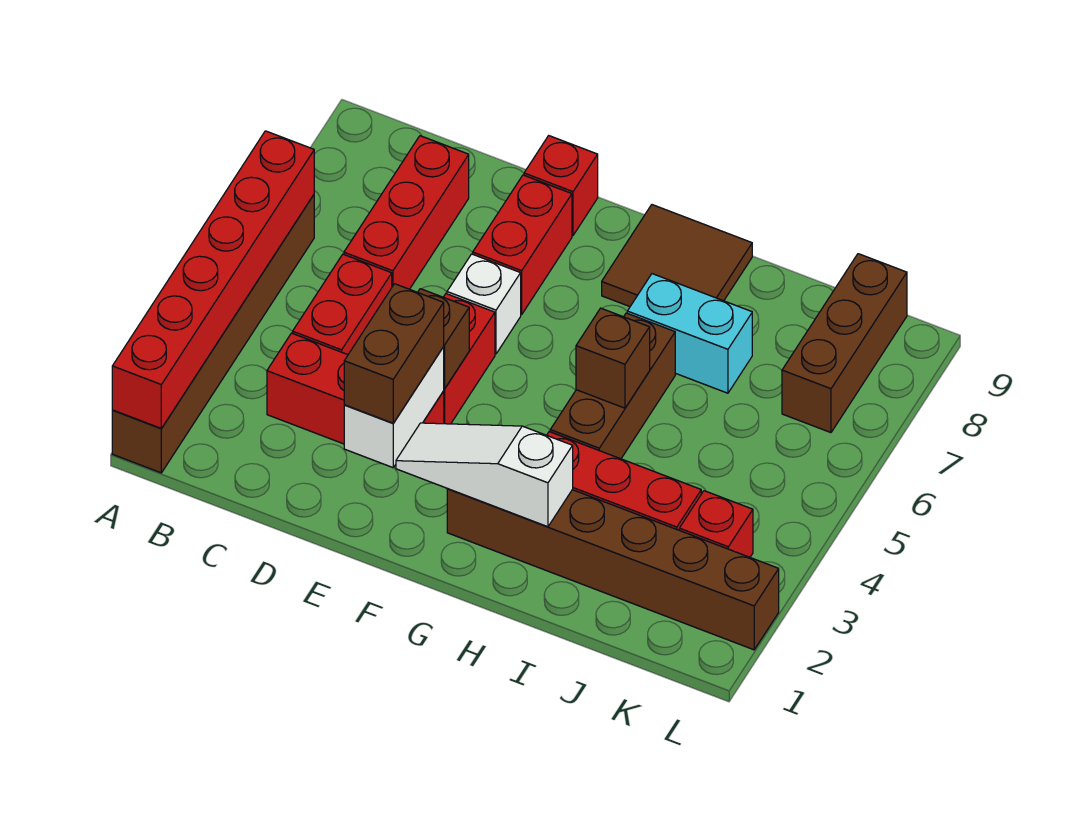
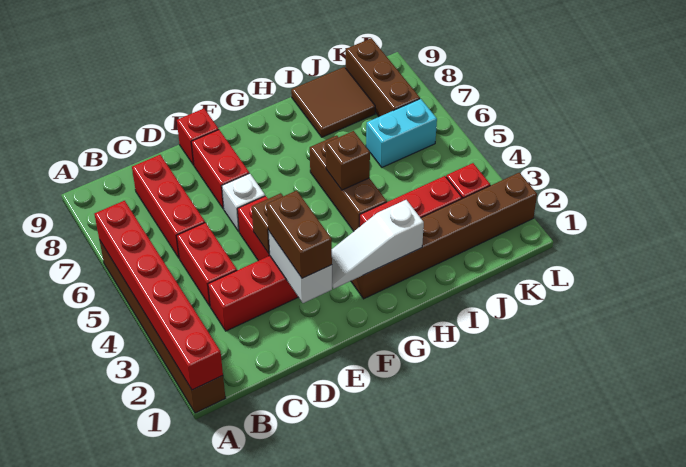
brown 2x2 tile [602,205,752,307] -> brown 2x2 tile moved to [291,67,375,137]
cyan 1x2 brick [627,274,752,393] -> cyan 1x2 brick moved to [366,99,437,167]

